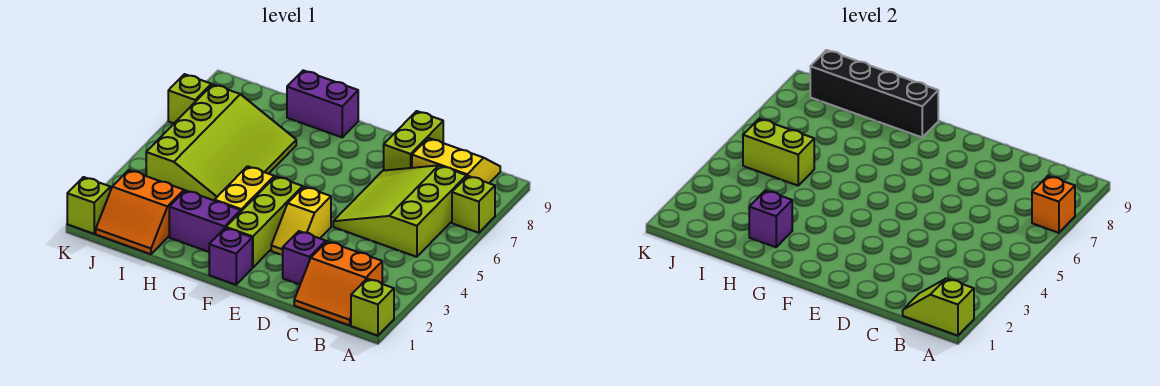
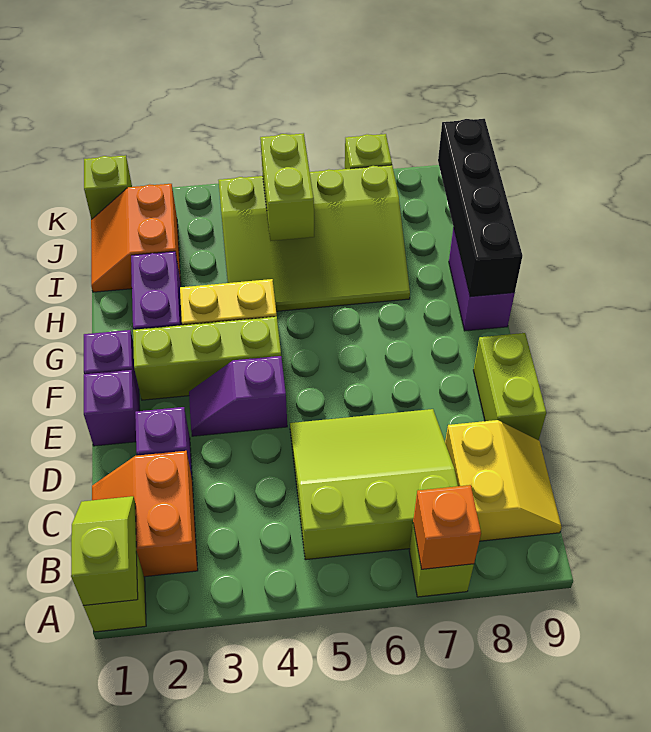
lime 1x2 brick [384,111,443,170] -> lime 1x2 brick turned to [473,333,546,440]
yellow 1x2 slope [271,187,331,255] -> purple 1x2 slope [189,356,287,436]
purple 1x1 brick [749,190,792,247] -> purple 1x1 brick moved to [84,370,140,446]

